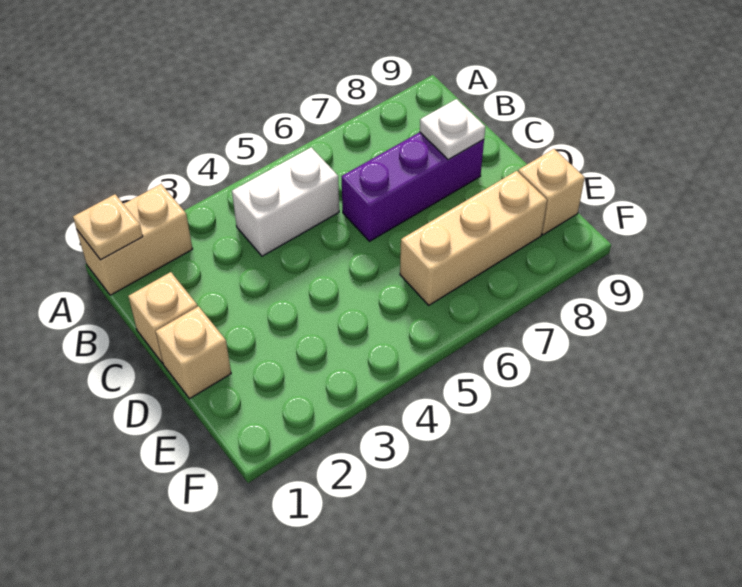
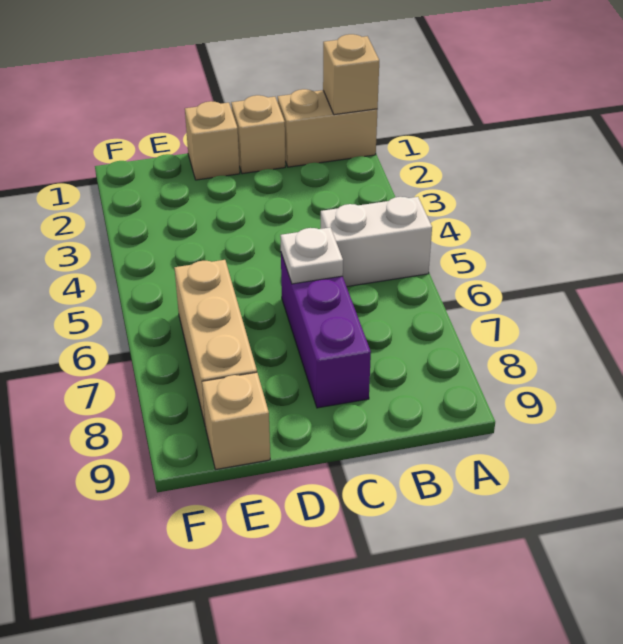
tan 1x2 brick [77,184,193,295] -> tan 1x2 brick turned to [278,89,378,167]
tan 1x1 plate [73,194,143,260] -> tan 1x1 brick [323,34,379,115]
white 1x2 brick [232,147,339,256] -> white 1x2 brick turned to [321,197,432,287]
white 1x1 plate [420,99,485,160] -> white 1x1 plate moved to [280,227,343,284]

